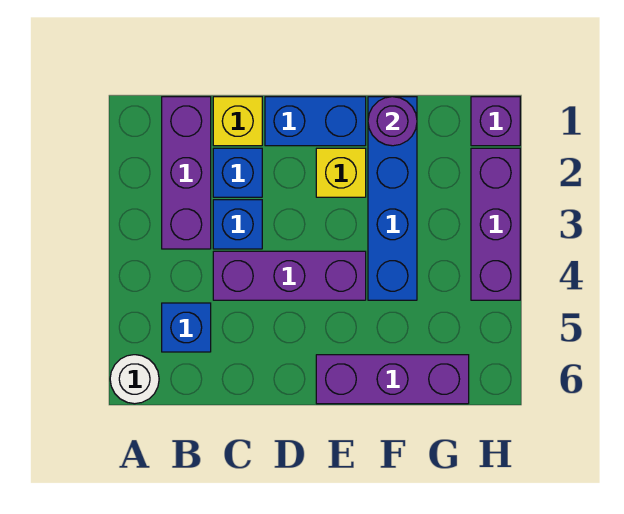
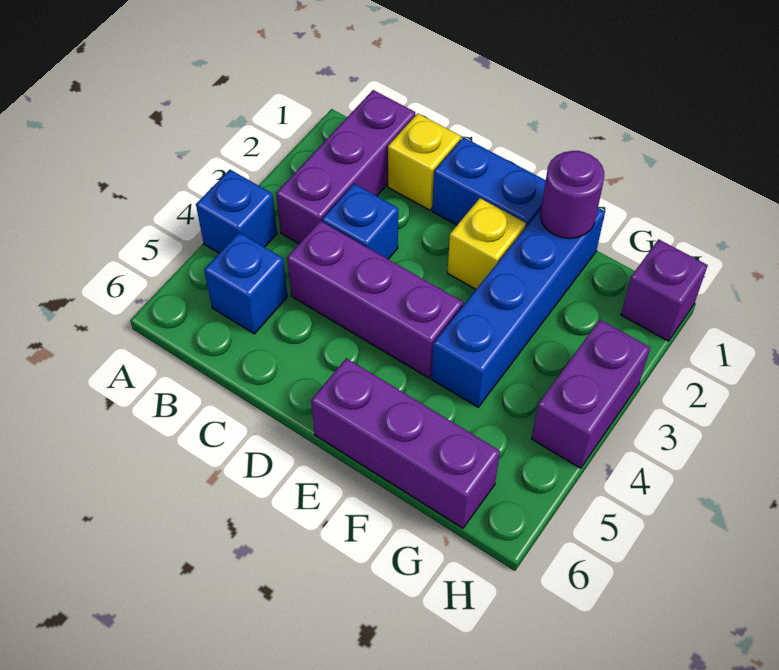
white 1x1 round brick [110,355,159,404] -> none
blue 1x1 brick [213,148,262,197] -> blue 1x1 brick moved to [196,170,277,253]
purple 1x3 brick [471,148,520,300] -> purple 1x2 brick [531,320,650,468]

